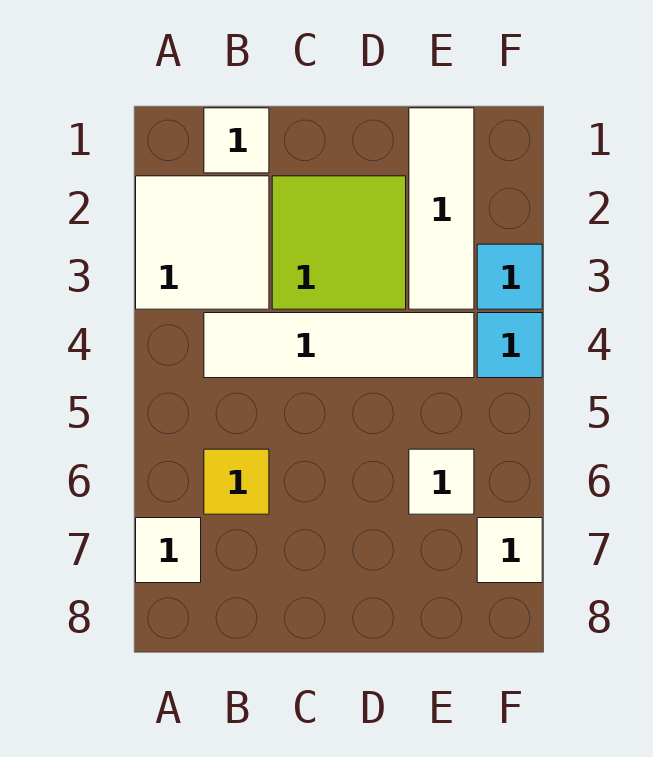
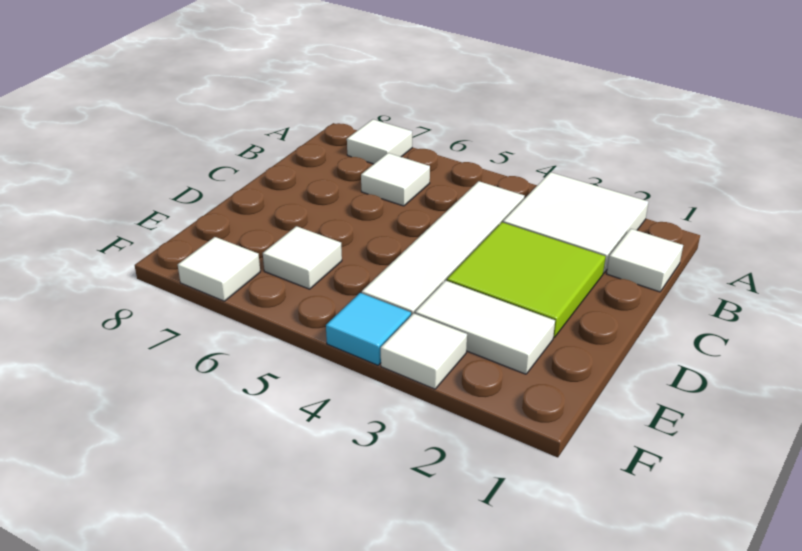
yellow 1x1 tile [204,449,269,514] -> white 1x1 tile [361,153,430,206]
white 1x3 tile [409,108,474,309] -> white 1x2 tile [415,281,555,374]
cyan 1x1 tile [477,244,542,309] -> white 1x1 tile [381,313,467,389]

